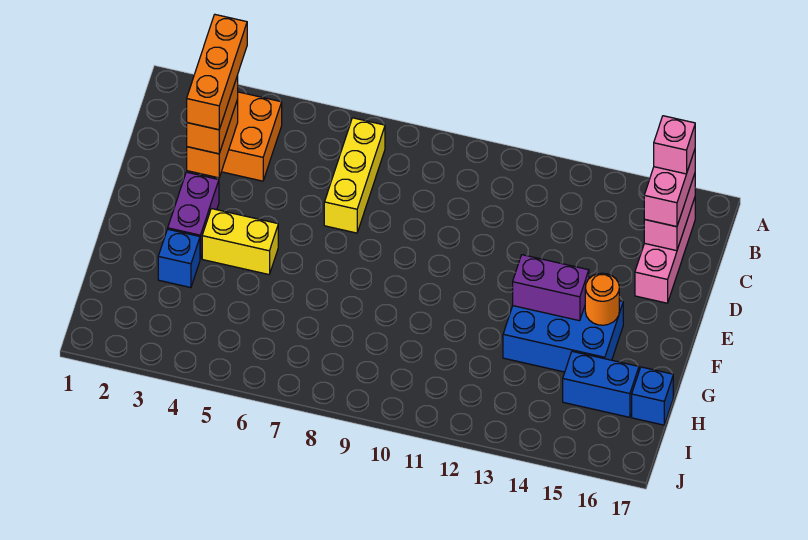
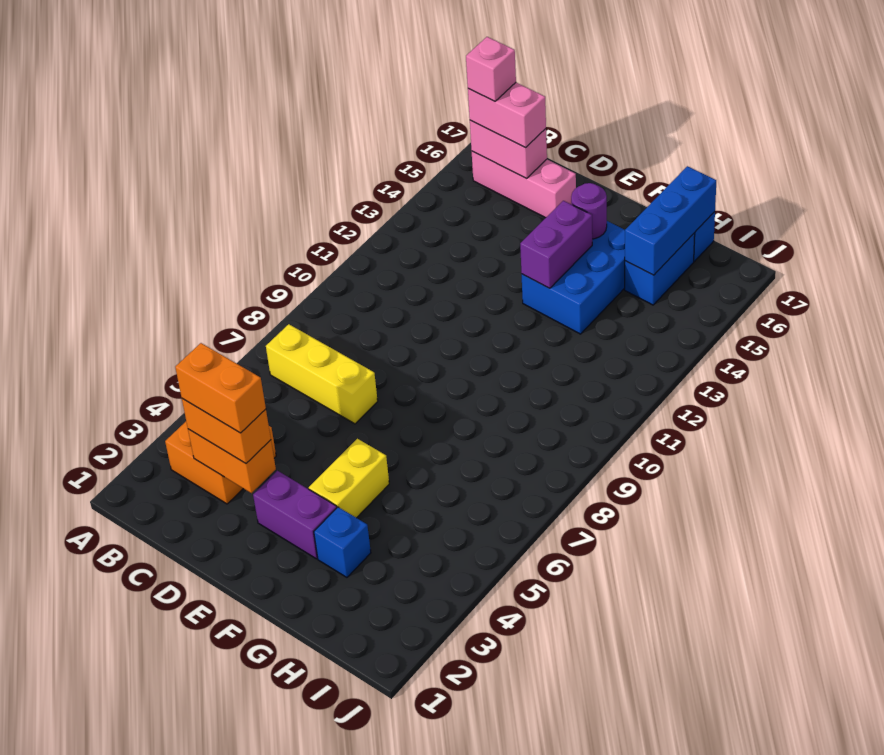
orange 1x3 brick [187,15,247,130] -> orange 1x2 brick [175,343,266,433]
orange 1x1 round brick [585,273,619,325] -> purple 1x1 round brick [571,183,607,239]
none -> blue 1x3 brick [625,166,716,275]

